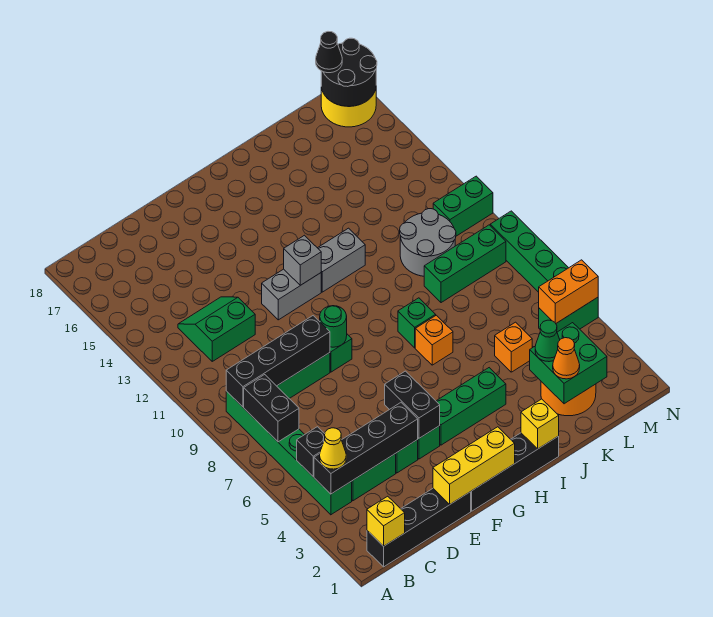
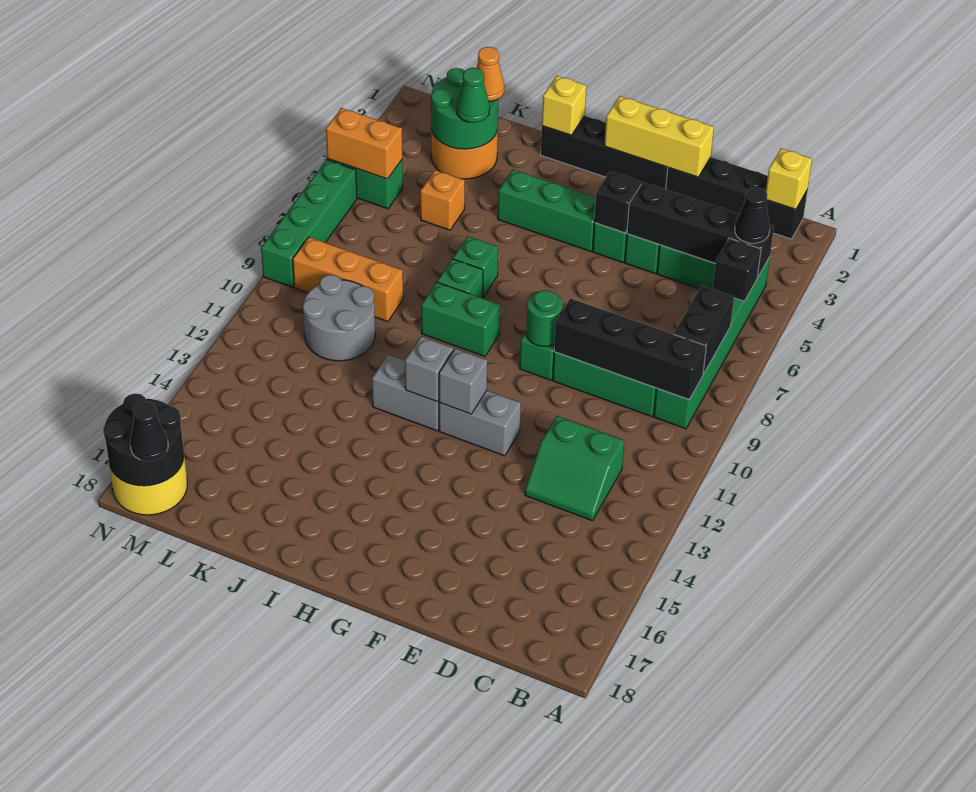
yellow 1x1 cone [320,428,346,469] -> black 1x1 cone [735,187,770,243]
black 1x2 brick [385,371,440,438] -> black 1x1 brick [595,171,641,233]
none -> grey 1x1 brick [405,336,453,402]
orange 1x1 brick [415,315,453,365] -> green 1x1 brick [453,236,498,297]
green 2x2 brick [530,323,607,404] -> green 2x2 round brick [431,68,498,149]
green 1x3 brick [424,225,506,303] -> orange 1x3 brick [293,237,403,322]
green 1x2 brick [433,176,493,236] -> green 1x2 brick moved to [421,282,500,356]

